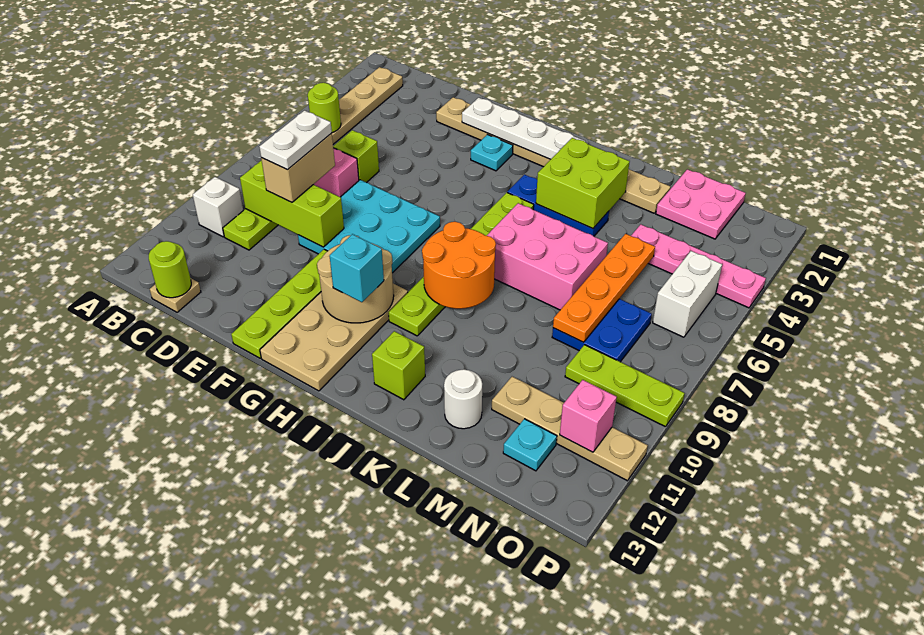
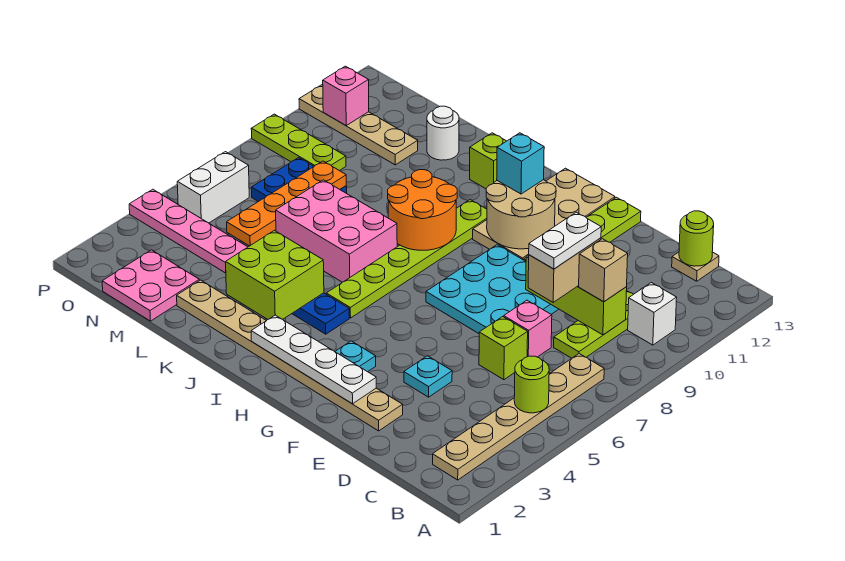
none -> tan 1x1 brick [579,239,628,302]
cyan 1x1 plate [503,419,557,471] -> cyan 1x1 plate moved to [404,356,452,397]

